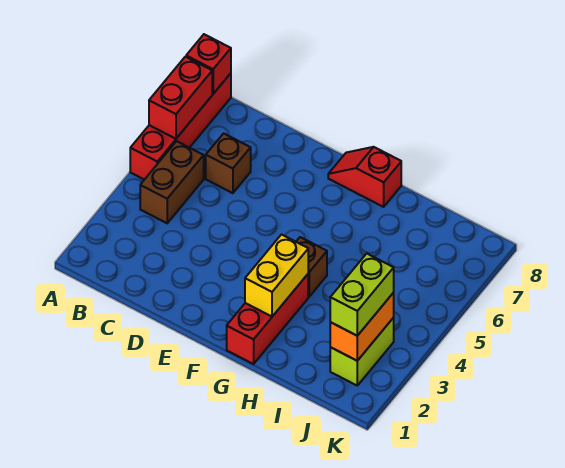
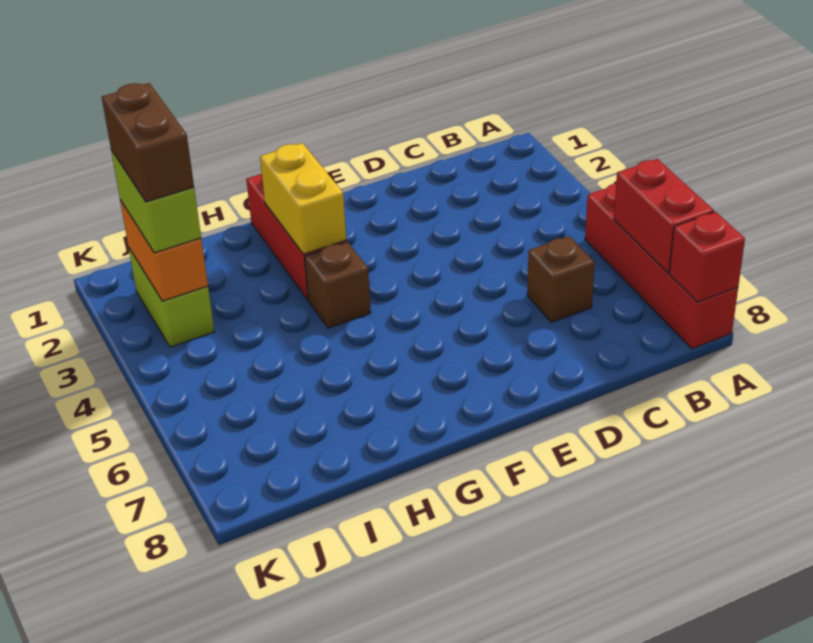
brown 1x2 brick [140,141,204,223] -> brown 1x2 brick moved to [102,83,194,202]
red 1x2 slope [328,147,401,207] -> none

